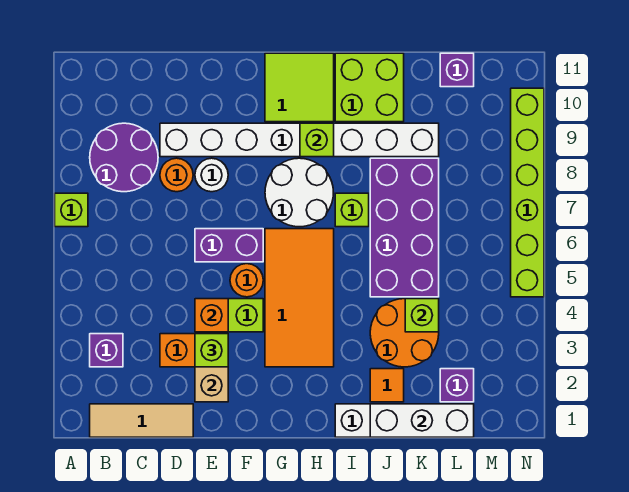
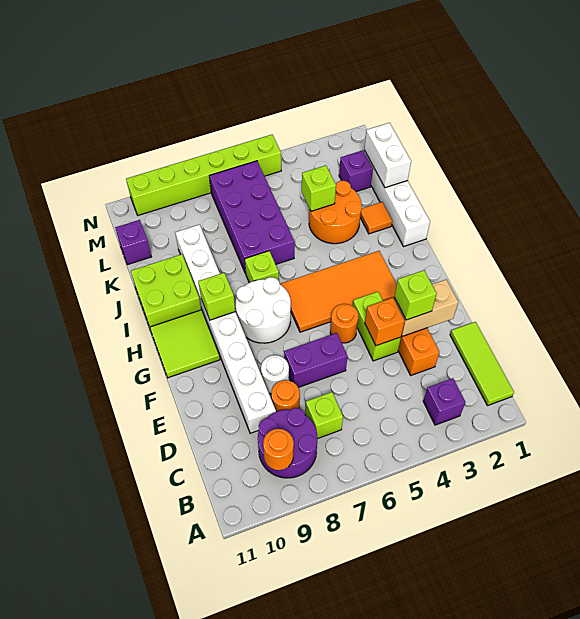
lime 1x1 brick [55,193,88,227] -> lime 1x1 brick moved to [305,392,343,439]
tan 1x3 tile [90,404,193,437] -> lime 1x3 tile [450,322,514,405]
none -> orange 1x1 round brick [263,429,294,470]
purple 1x2 brick [195,229,263,262] -> purple 1x2 brick turned to [284,333,348,388]
white 1x3 brick [370,404,474,437] -> white 1x2 brick [364,123,411,188]
purple 2x4 brick [370,158,439,297] -> purple 2x4 brick turned to [209,161,295,274]

